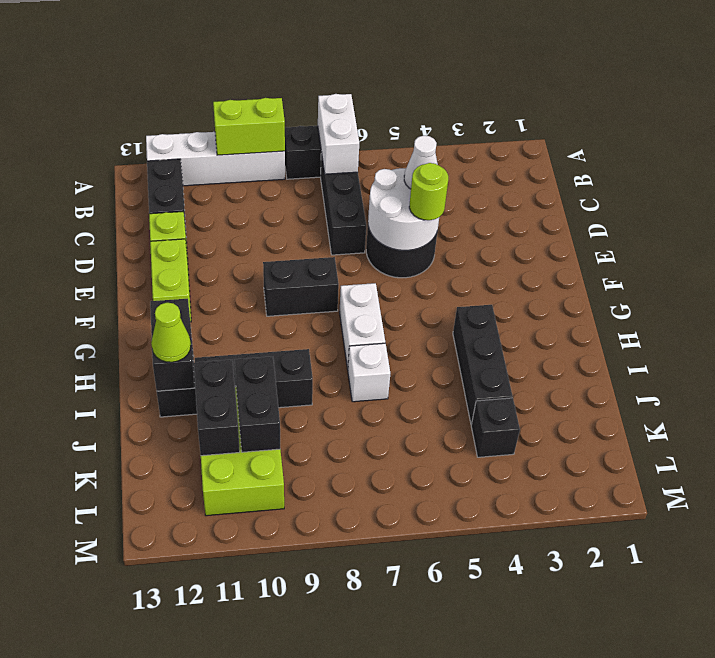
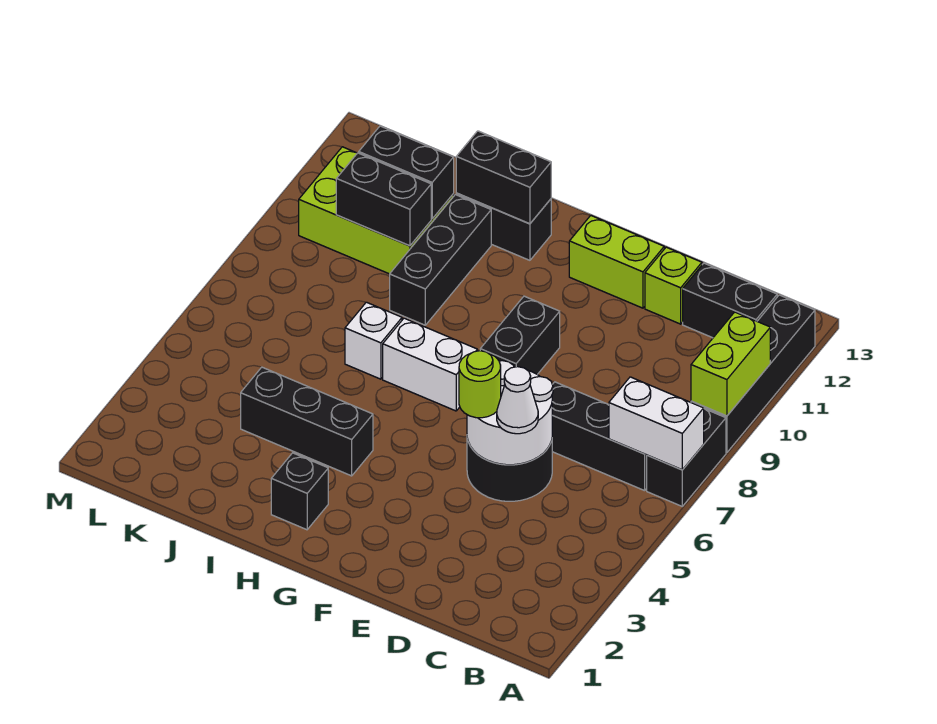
white 1x4 brick [146,132,285,186] -> black 1x4 brick [691,295,815,453]
lime 1x1 cone [151,303,191,362] -> none
black 1x1 brick [471,398,520,457] -> black 1x1 brick moved to [271,453,328,530]

